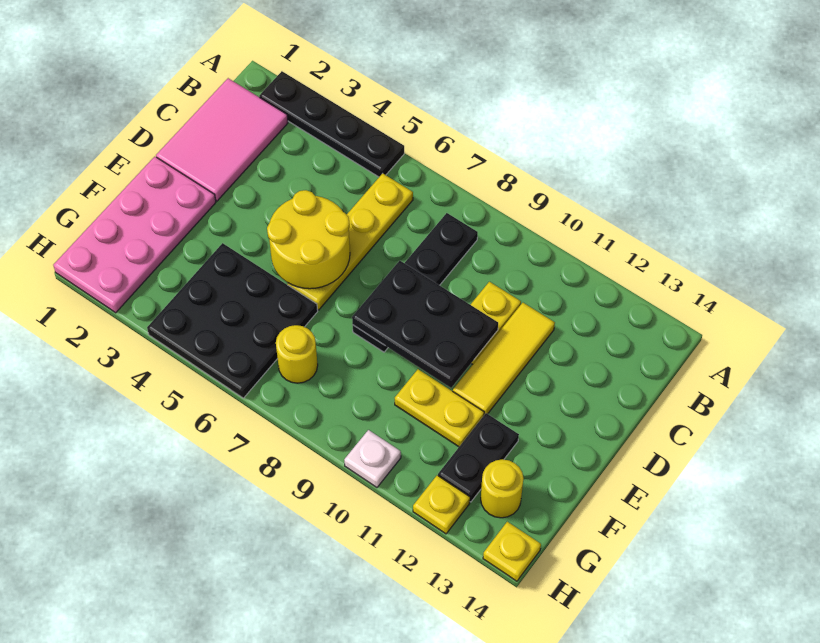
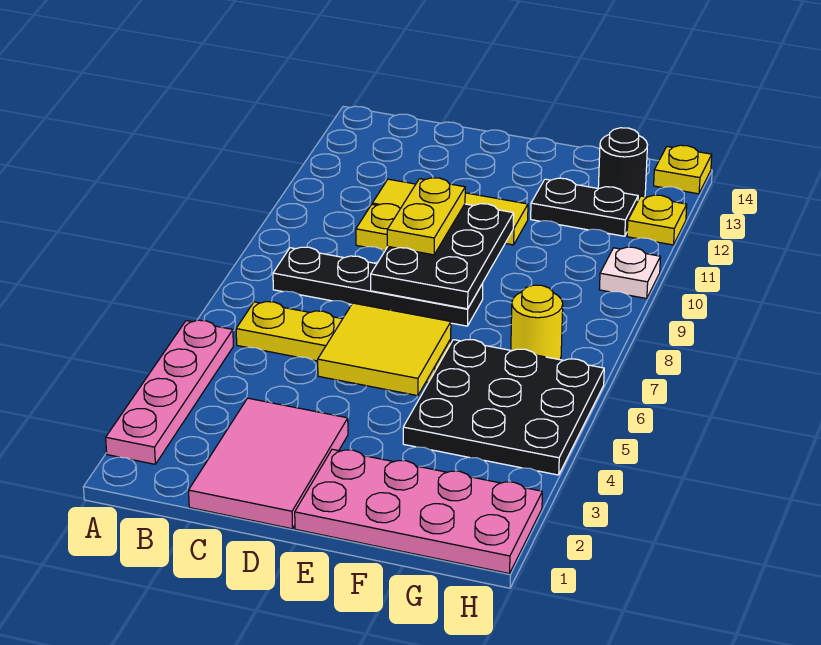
black 1x4 plate [259,71,404,177] -> pink 1x4 plate [106,320,233,464]
pink 2x3 tile [156,78,288,201] -> pink 2x3 tile turned to [189,398,348,529]
yellow 2x2 round brick [267,190,350,289] -> yellow 2x2 tile [318,303,451,396]
yellow 1x2 plate [395,369,484,447] -> yellow 1x2 plate moved to [387,178,465,255]
yellow 1x1 round brick [481,459,524,518] -> black 1x1 round brick [598,128,648,200]

